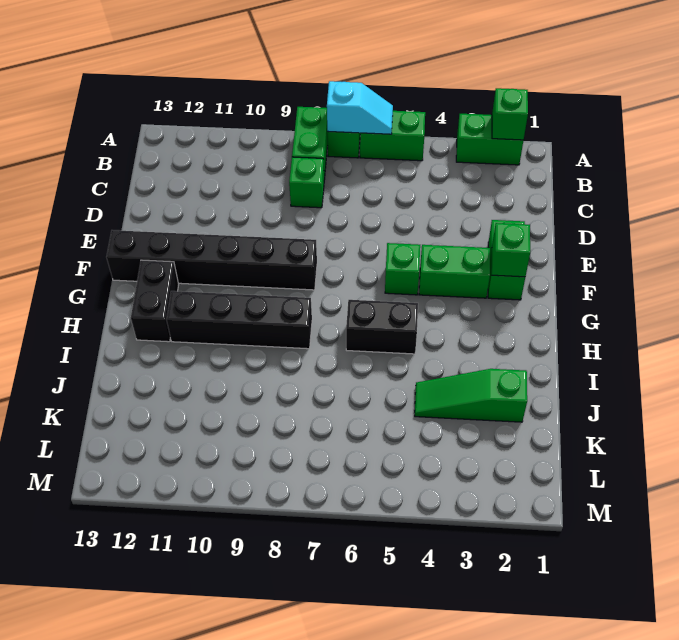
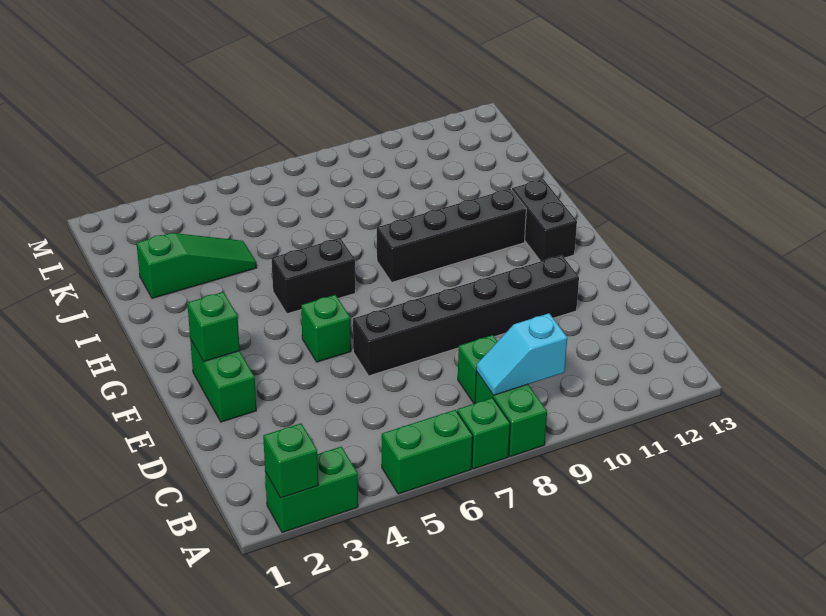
cyan 1x2 slope [327,81,393,134] -> cyan 1x2 slope moved to [476,313,567,395]
green 1x2 brick [419,245,490,298] -> none
black 1x6 brick [107,230,317,290] -> black 1x6 brick moved to [353,255,579,376]

